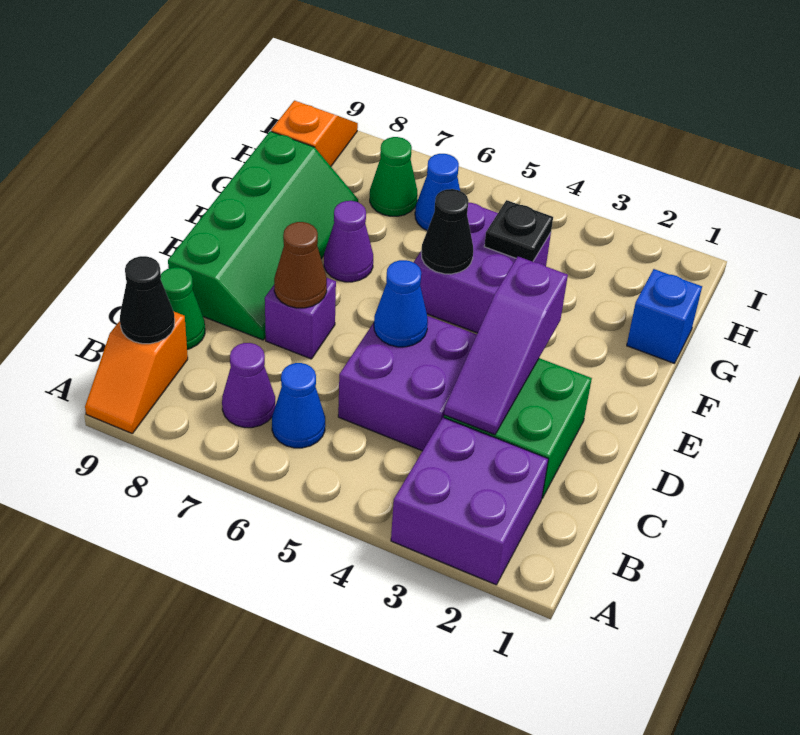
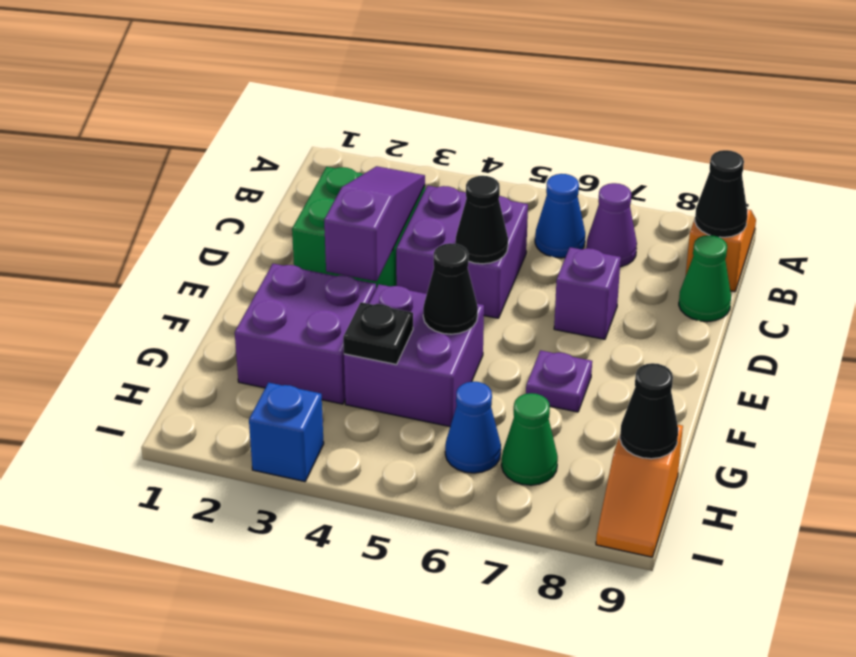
purple 2x2 brick [391,417,548,585] -> purple 2x2 brick moved to [235,264,376,404]
blue 1x1 cone [374,260,428,347] -> black 1x1 cone [455,176,508,264]
brown 1x1 cone [274,222,327,308] -> none
green 2x4 slope [168,131,358,340] -> none
purple 1x1 cone [324,201,373,282] -> purple 1x1 plate [526,350,592,412]
blue 1x1 brick [627,269,702,363] -> blue 1x1 brick moved to [249,383,324,482]
none -> black 1x1 cone [620,363,678,459]

